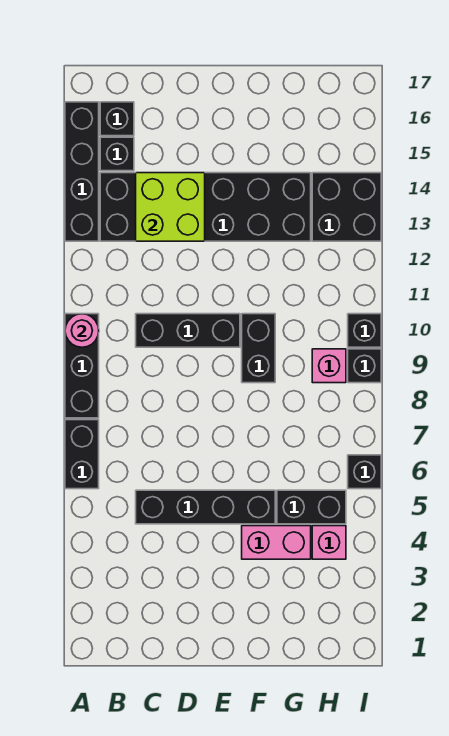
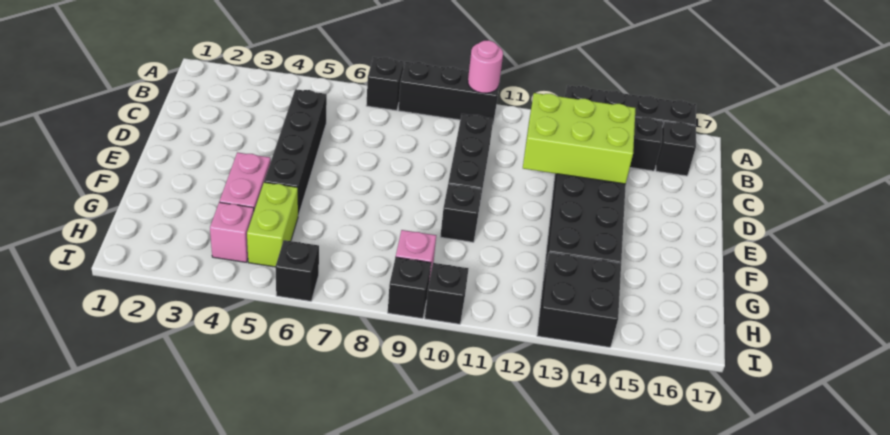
black 1x2 brick [65,420,99,489] -> black 1x1 brick [366,57,404,111]
lime 2x2 brick [136,173,205,241] -> lime 2x3 brick [523,93,636,184]
black 1x2 brick [242,314,275,383] -> black 1x1 brick [440,184,482,242]
black 1x2 brick [277,490,346,524] -> lime 1x2 brick [247,182,298,267]

